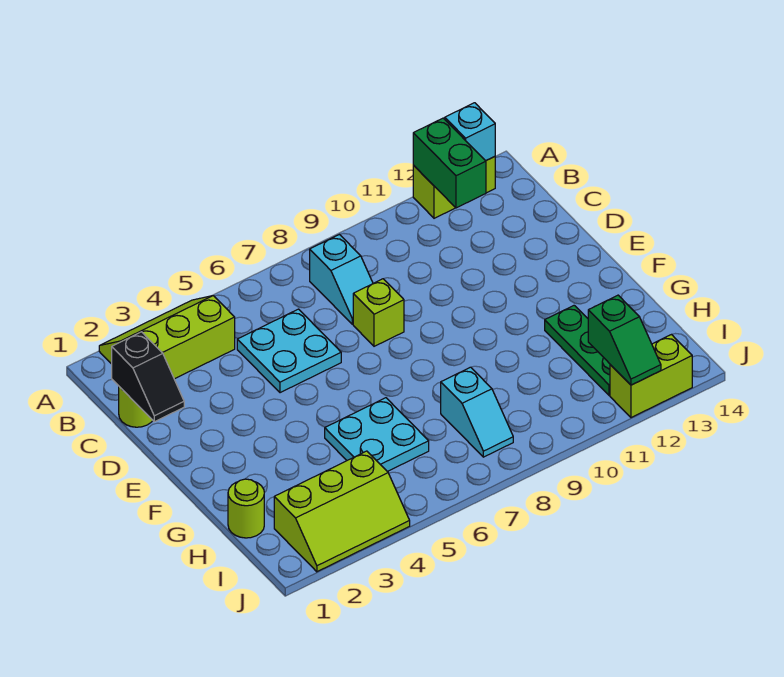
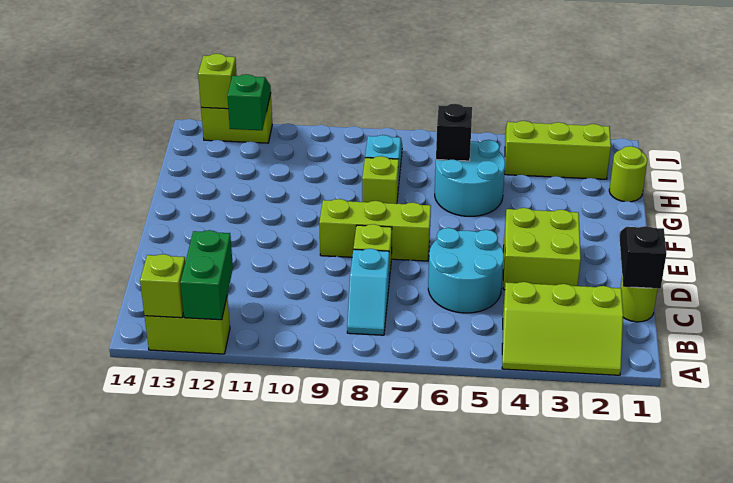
cyan 1x1 brick [445,103,495,161] -> lime 1x1 brick [140,254,185,318]
cyan 1x2 slope [310,234,373,324] -> cyan 1x2 slope turned to [347,249,389,335]
cyan 2x2 plate [237,309,341,393] -> cyan 2x2 round brick [428,228,504,313]
none -> lime 2x2 brick [503,208,581,290]
none -> lime 1x3 brick [319,199,431,261]
cyan 2x2 plate [325,398,429,472] -> cyan 2x2 round brick [435,140,505,216]
none -> lime 1x1 brick [362,156,399,204]
green 1x3 plate [545,305,610,395] -> none
none -> black 1x1 brick [436,104,472,161]
none -> lime 1x1 brick [198,54,237,109]

